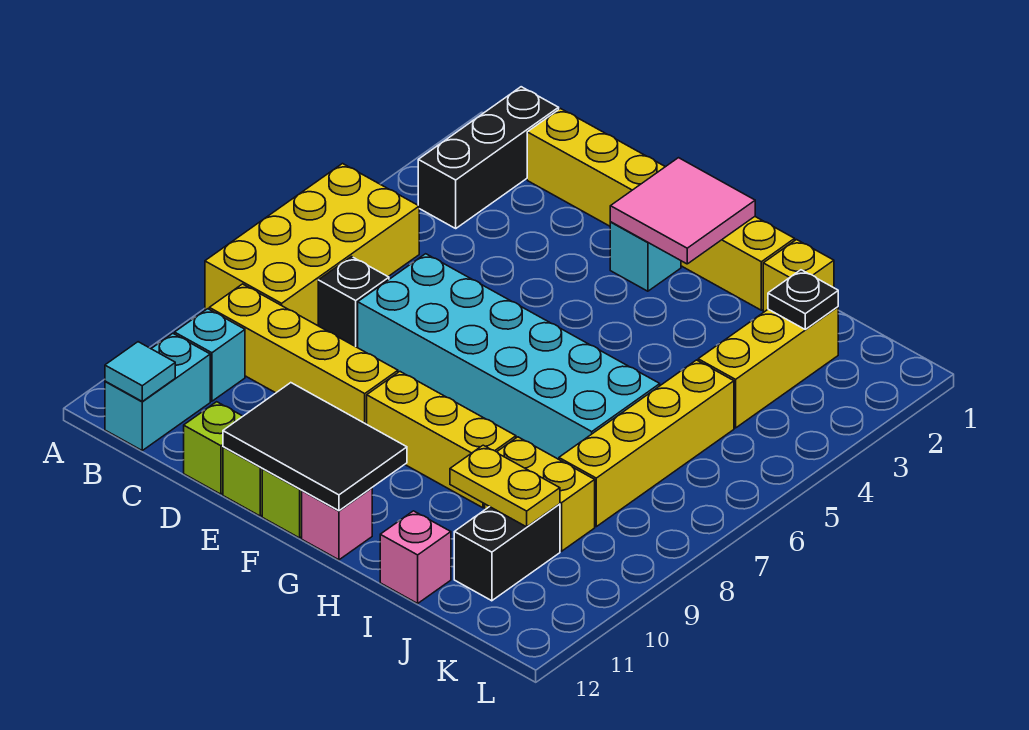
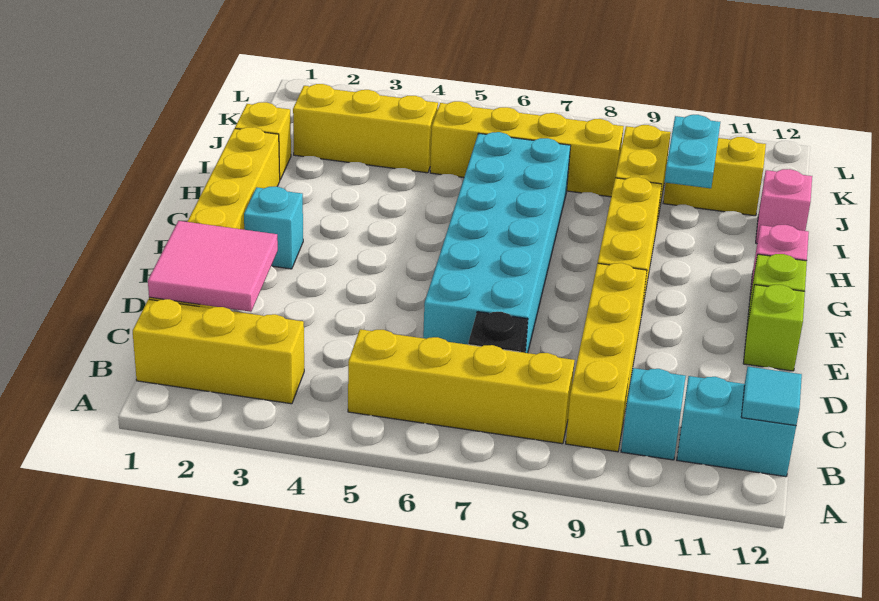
yellow 2x4 brick [205,164,419,326] -> yellow 1x4 brick [348,329,575,444]
black 1x3 brick [418,87,559,228] -> yellow 1x3 brick [133,299,304,404]
lime 1x1 brick [184,402,243,494] -> none
black 2x3 tile [223,383,407,511] -> none
pink 2x2 tile [610,158,755,264] -> pink 2x2 tile moved to [148,221,278,312]
yellow 1x2 plate [450,445,560,527] -> cyan 1x2 plate [665,115,720,188]
black 1x1 plate [768,270,838,329] -> none
black 1x2 brick [454,504,560,601] -> yellow 1x2 brick [663,137,766,216]

